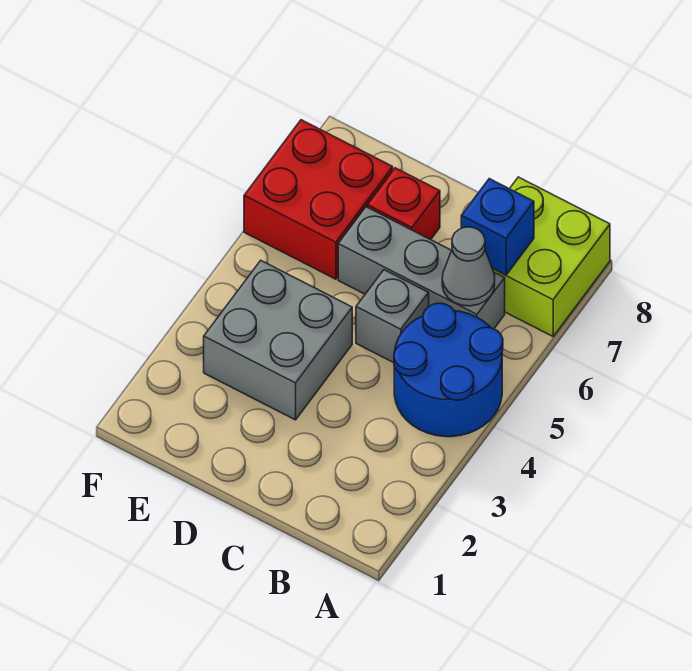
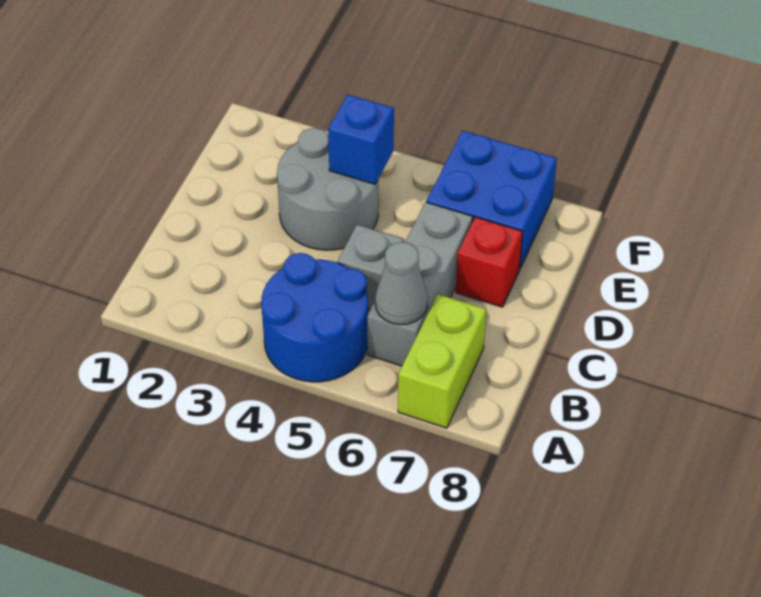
lime 2x2 brick [493,177,610,336] -> lime 1x2 brick [398,294,486,428]
blue 1x1 brick [461,179,534,275] -> blue 1x1 brick moved to [328,95,394,184]
grey 2x2 brick [204,261,352,420] -> grey 2x2 round brick [277,128,378,250]
red 2x2 brick [244,120,393,279] -> blue 2x2 brick [426,131,557,269]

